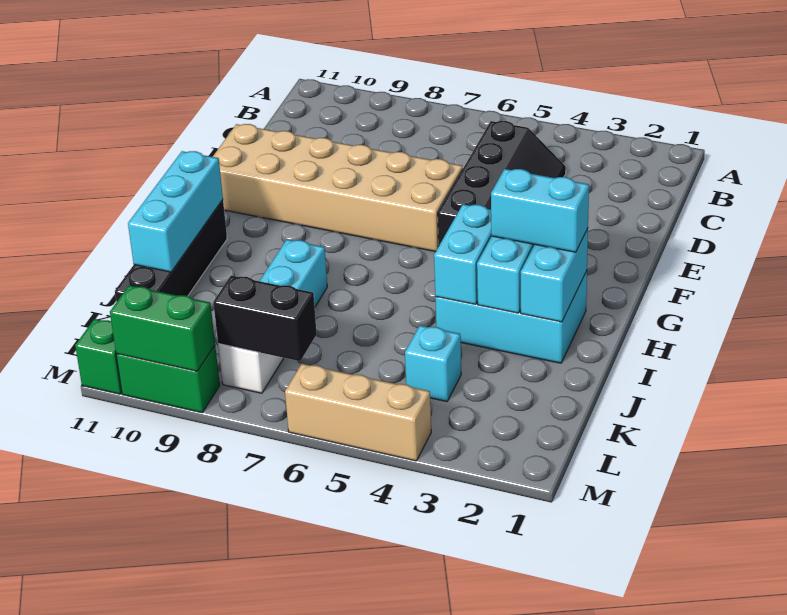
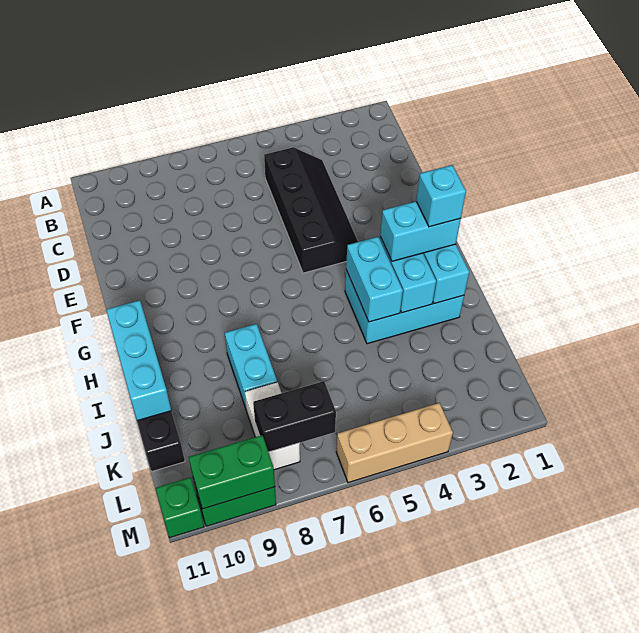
tan 2x6 brick [213,124,463,252] -> none
cyan 1x1 brick [405,326,461,402] -> cyan 1x1 brick moved to [416,165,466,227]

